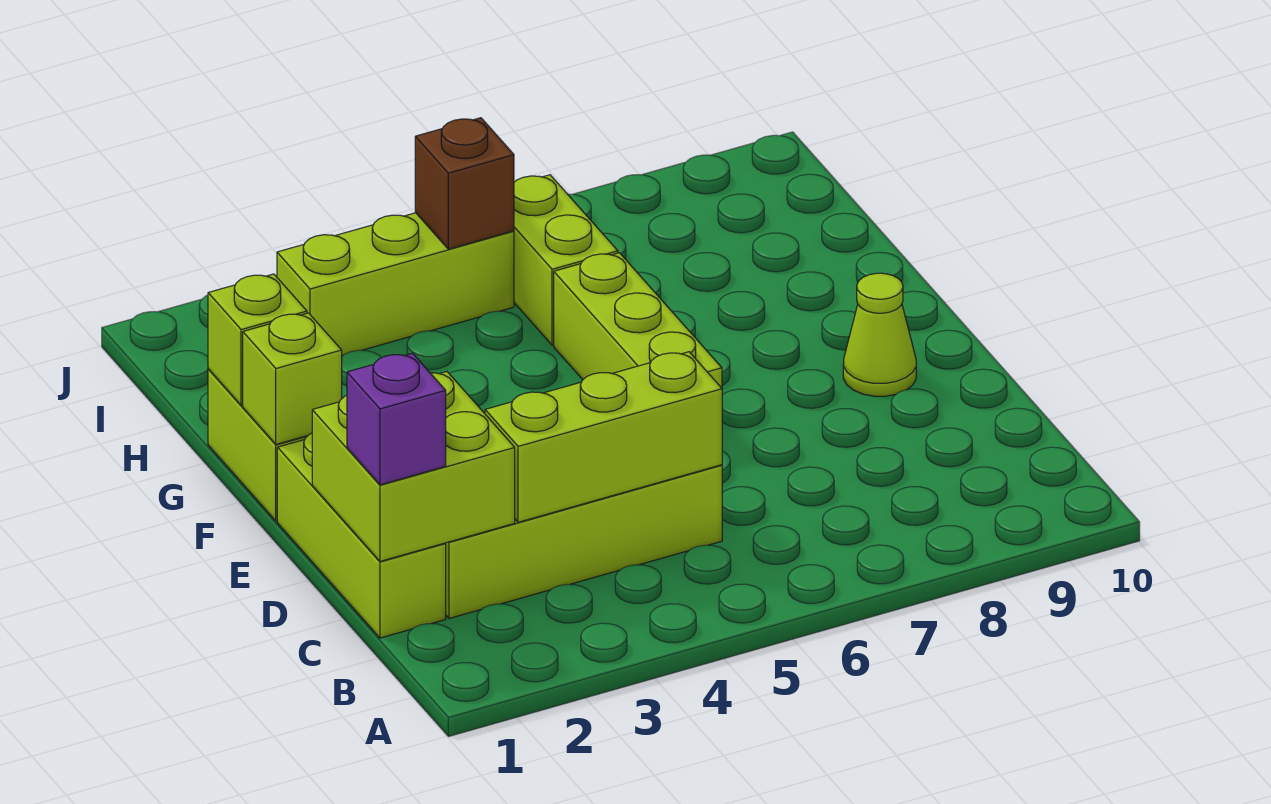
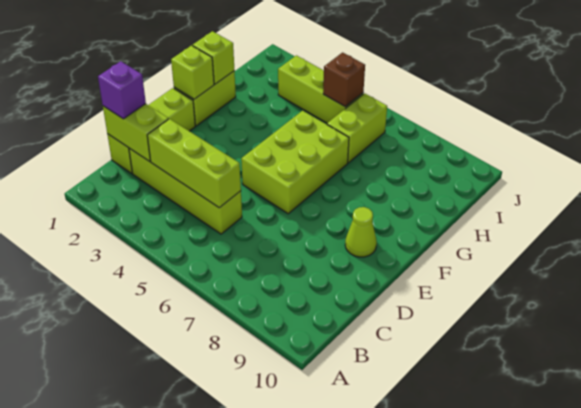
lime 2x2 brick [312,372,515,561] -> lime 1x2 brick [103,104,168,161]
lime 1x3 brick [554,253,722,388] -> lime 2x3 brick [241,111,349,214]

